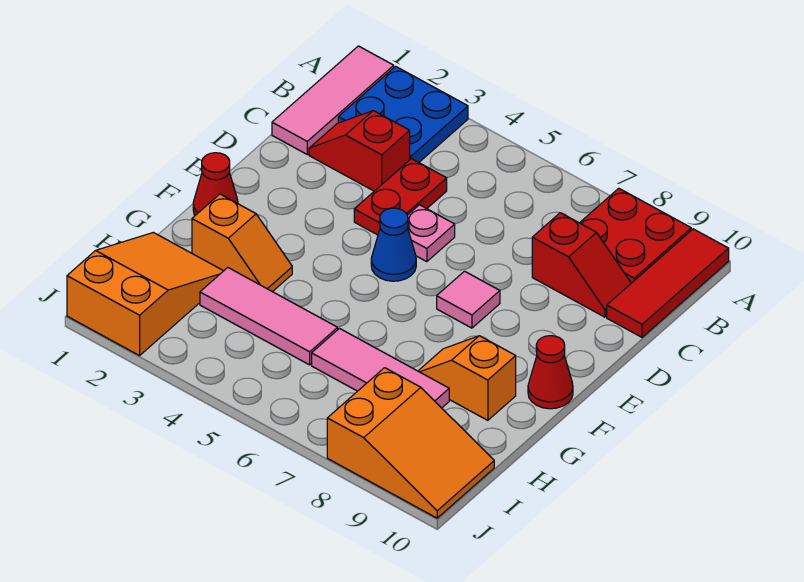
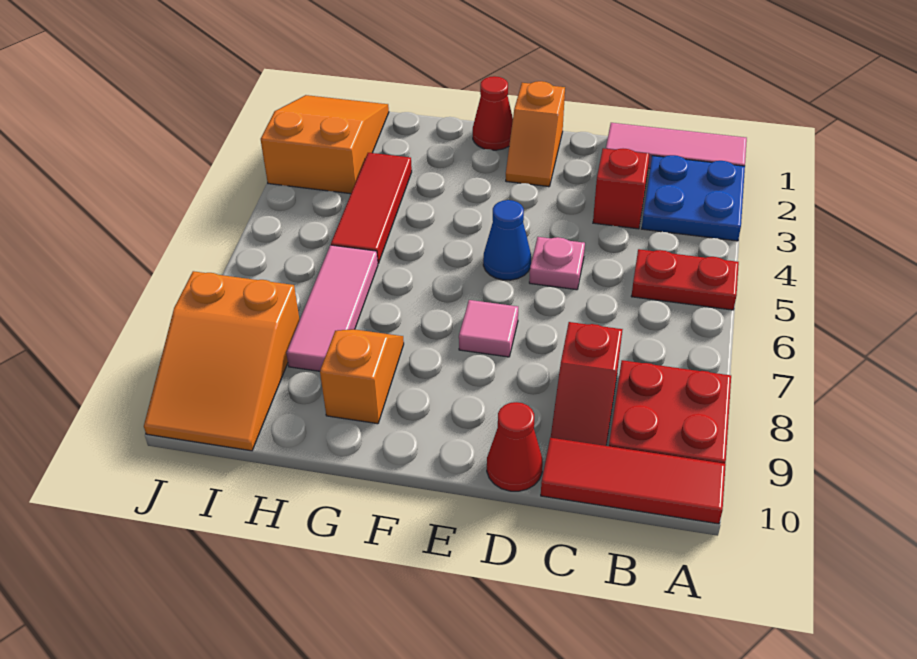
red 1x2 plate [354,159,447,235] -> red 1x2 plate moved to [631,249,739,310]
red 1x1 cone [528,336,573,409] -> red 1x1 cone moved to [487,402,543,491]
orange 1x2 slope [192,194,292,292] -> orange 1x2 slope moved to [506,81,565,187]
orange 2x3 slope [67,232,223,356] -> orange 2x3 slope turned to [261,95,389,194]
pink 1x3 tile [200,268,338,365] -> red 1x3 tile [331,153,412,263]

